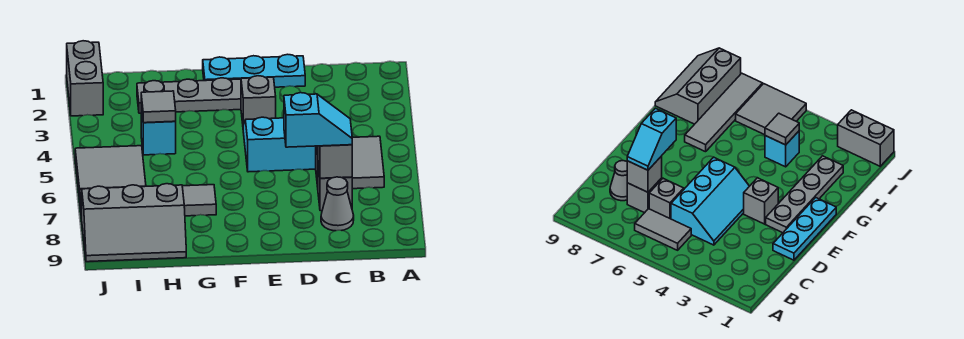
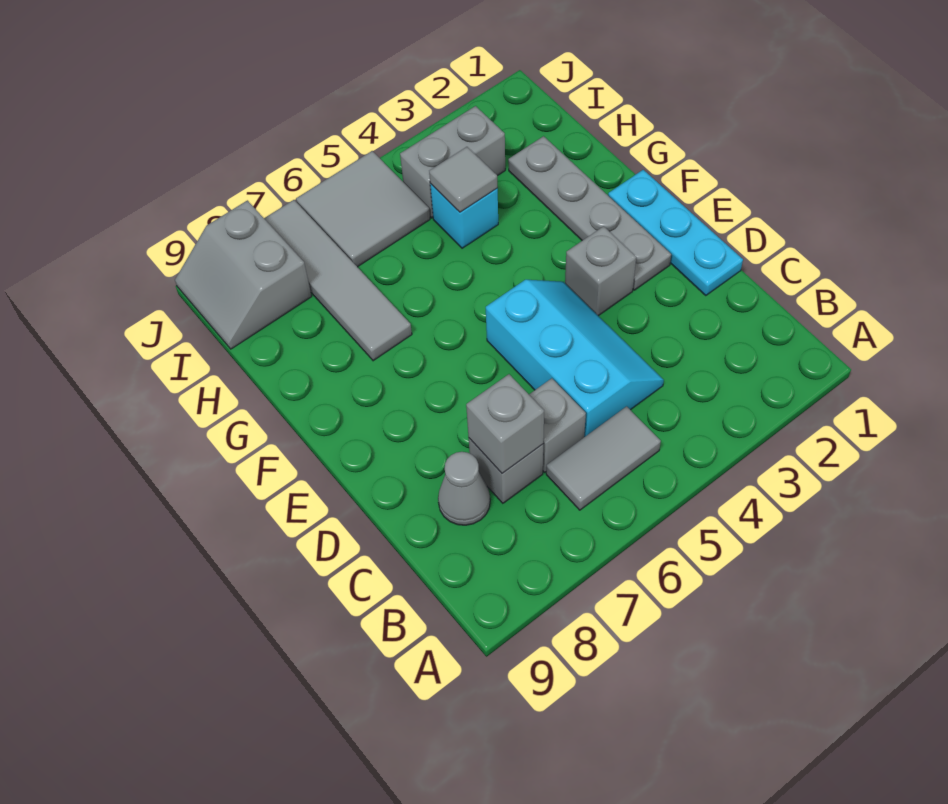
cyan 1x2 slope [284,93,352,147] -> none
grey 2x3 slope [82,184,186,262] -> grey 2x2 slope [175,200,312,349]
grey 1x2 brick [67,41,103,116] -> grey 1x2 brick moved to [400,106,505,218]

